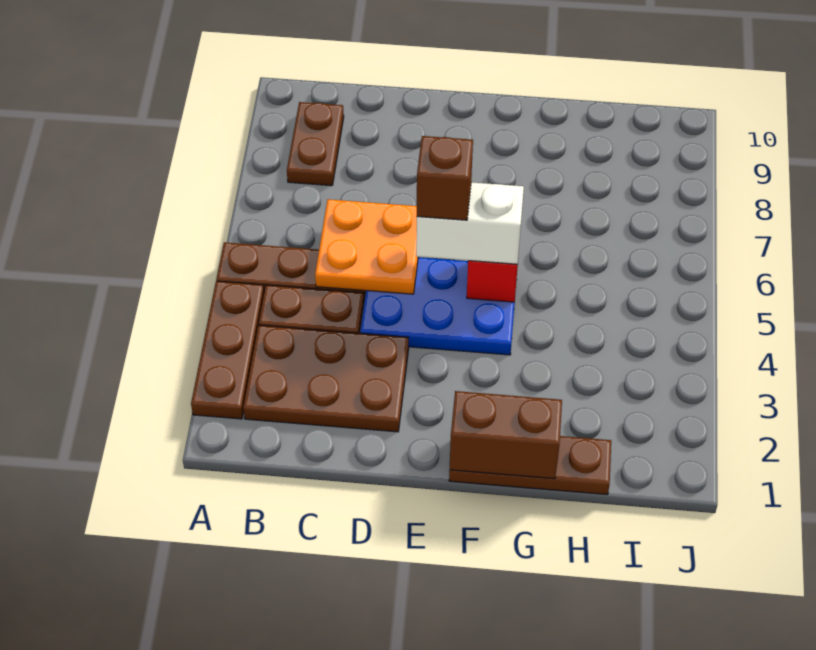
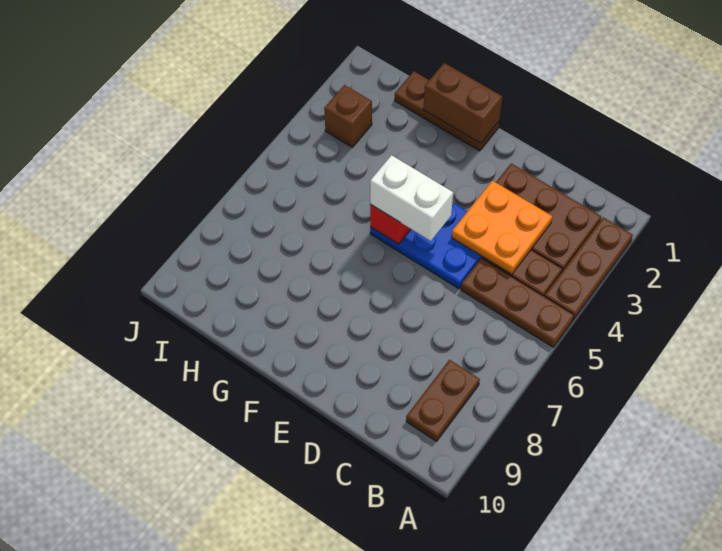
orange 2x2 plate [315,199,418,294] -> orange 2x2 plate moved to [452,181,552,274]
brown 1x1 brick [417,136,473,220] -> brown 1x1 brick moved to [324,85,372,147]

